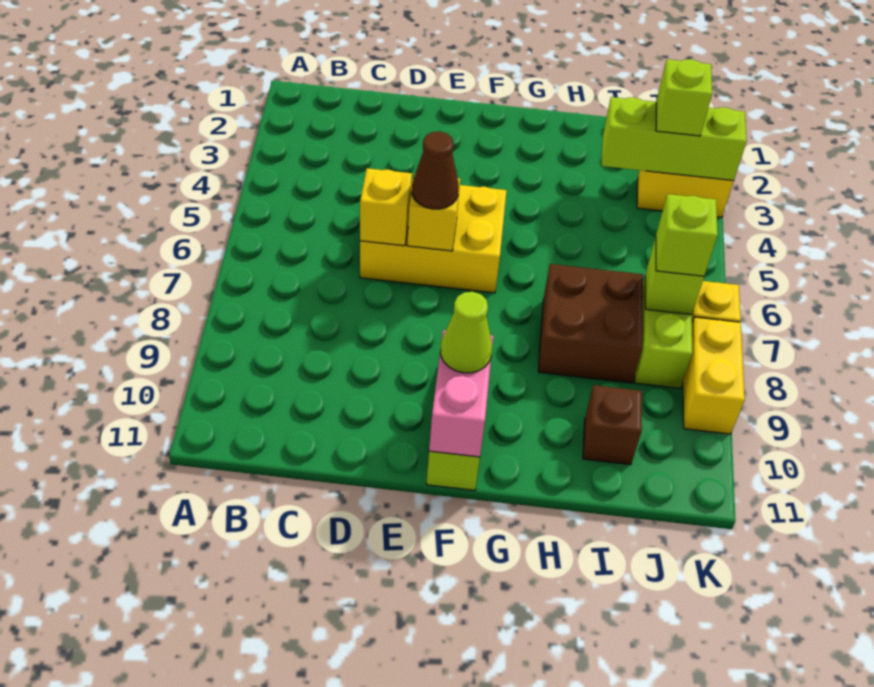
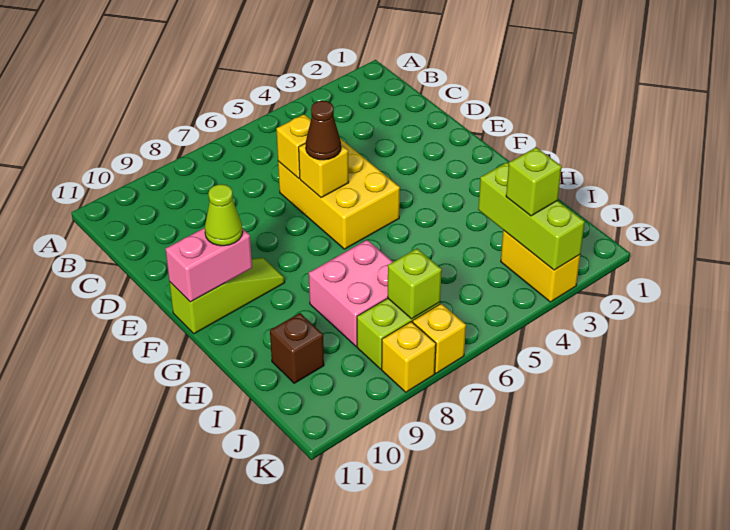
brown 2x2 brick [538,264,643,383] -> pink 2x2 brick [309,240,393,346]
lime 1x1 brick [656,194,718,276] -> none
yellow 1x2 brick [683,317,745,434] -> yellow 1x1 brick [382,322,436,392]

